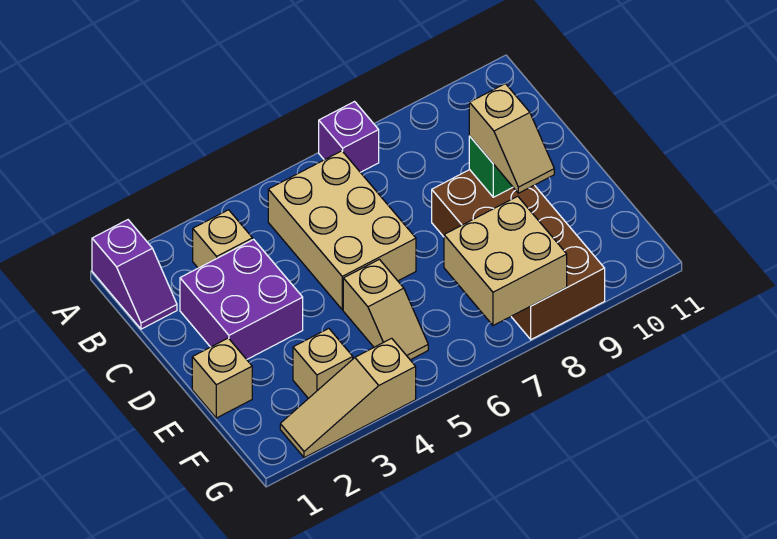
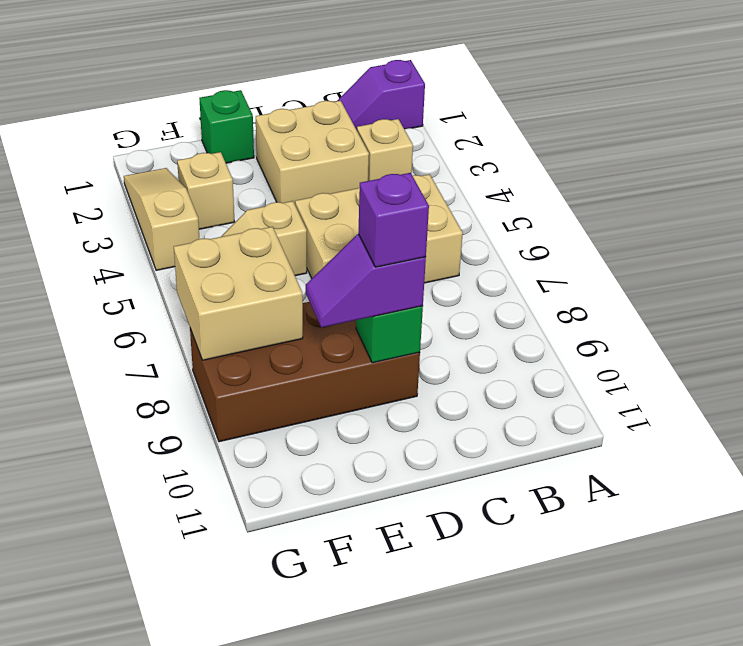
purple 1x1 brick [319,102,379,172] -> purple 1x1 brick moved to [358,173,429,267]
purple 2x2 brick [180,239,303,359] -> tan 2x2 brick [256,101,369,204]
tan 1x2 slope [469,84,554,193] -> purple 1x2 slope [306,234,426,328]
tan 1x1 brick [192,338,252,418] -> green 1x1 brick [199,90,254,163]

